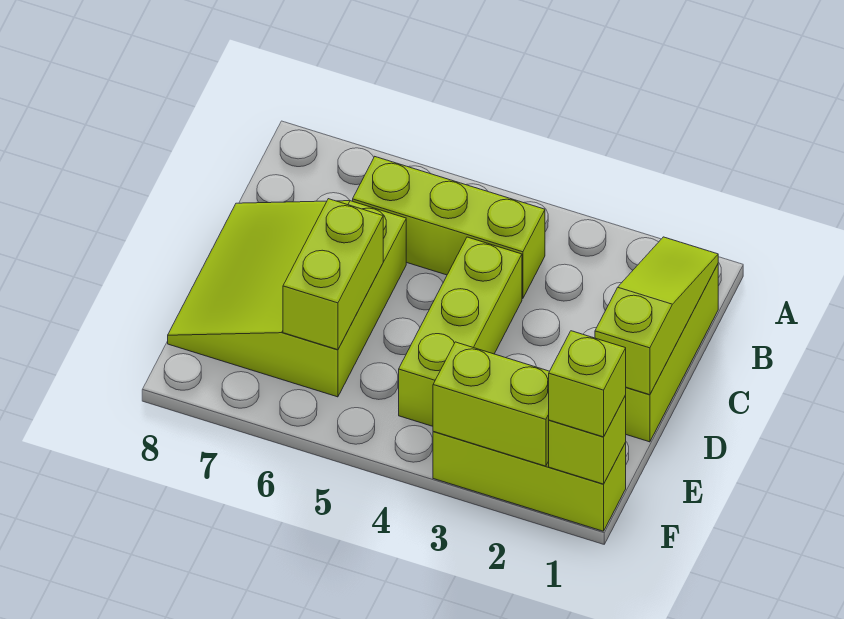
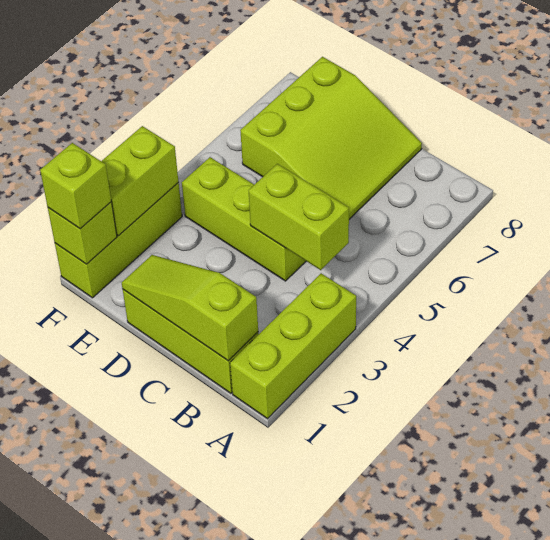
lime 1x3 slope [595,237,718,395] -> lime 1x3 slope turned to [122,255,258,361]
lime 1x3 brick [353,157,545,299] -> lime 1x3 brick moved to [230,273,356,419]
lime 3x3 slope [168,201,406,397] -> lime 3x3 slope turned to [240,57,422,219]
lime 1x2 brick [283,199,383,350] -> lime 1x2 brick moved to [248,164,349,270]

